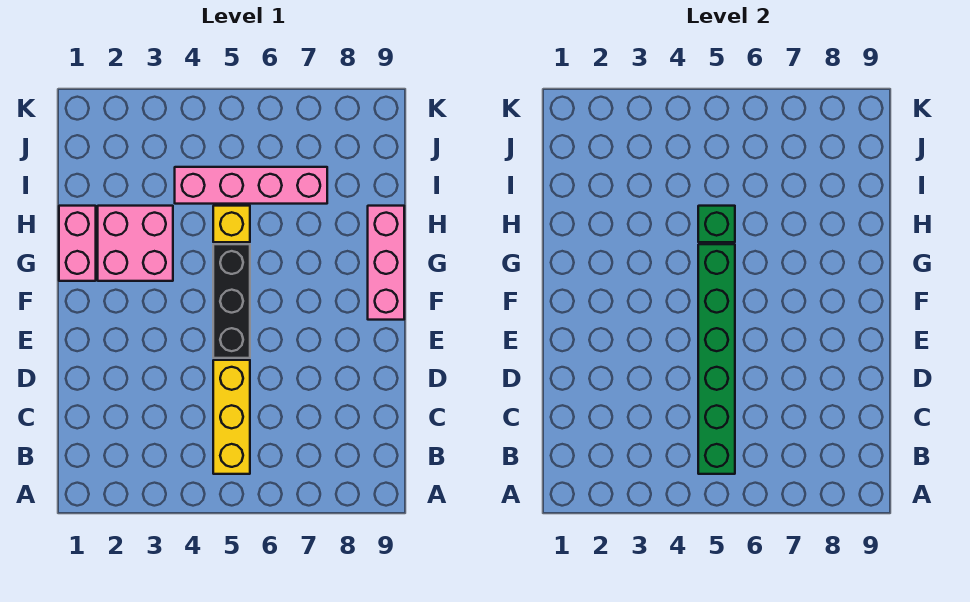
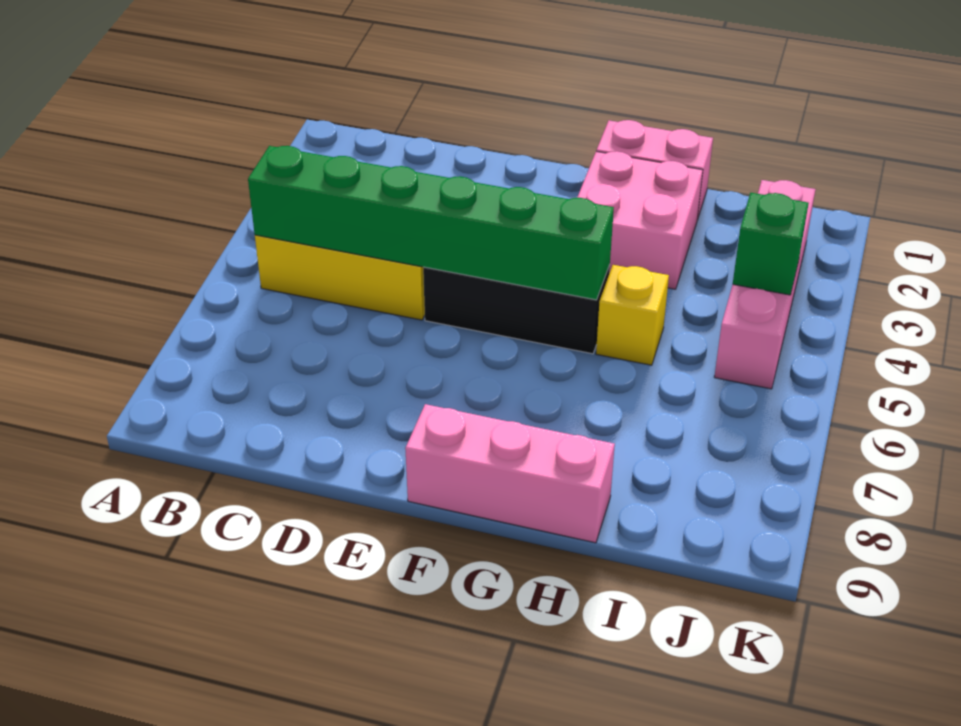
green 1x1 brick [698,206,735,242] -> green 1x1 brick moved to [733,193,809,295]
pink 1x4 brick [175,167,327,204] -> pink 1x4 brick moved to [714,180,816,389]

